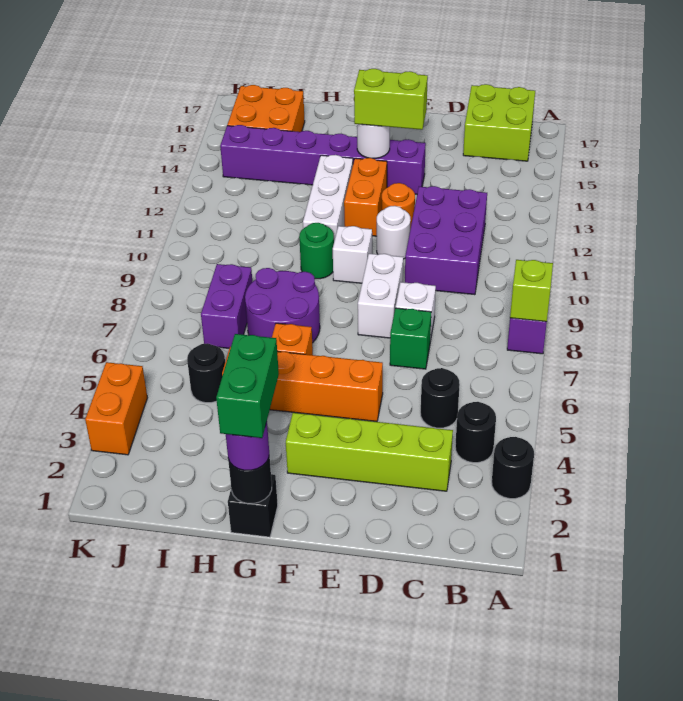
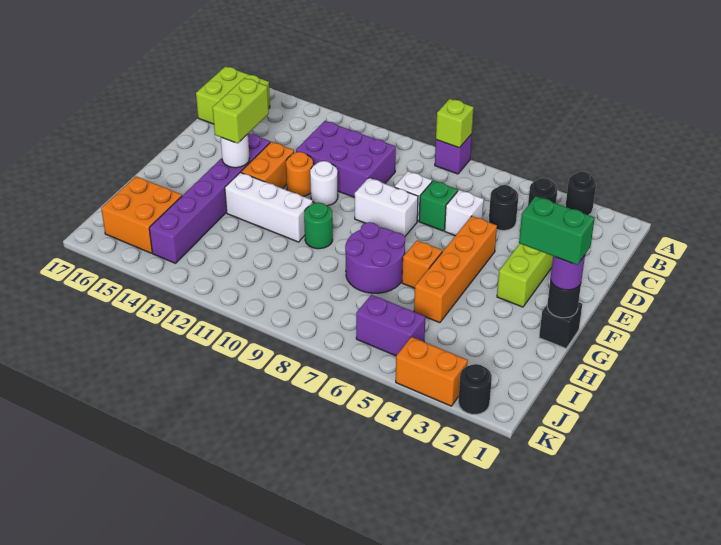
white 1x1 brick [333,226,372,283] -> white 1x1 brick moved to [445,190,484,236]
orange 1x2 brick [344,158,387,236] -> orange 1x2 brick turned to [241,142,294,189]
black 1x1 round brick [187,343,225,403] -> black 1x1 round brick moved to [458,364,492,414]
purple 1x2 brick [201,264,252,348] -> purple 1x2 brick moved to [356,295,425,356]

